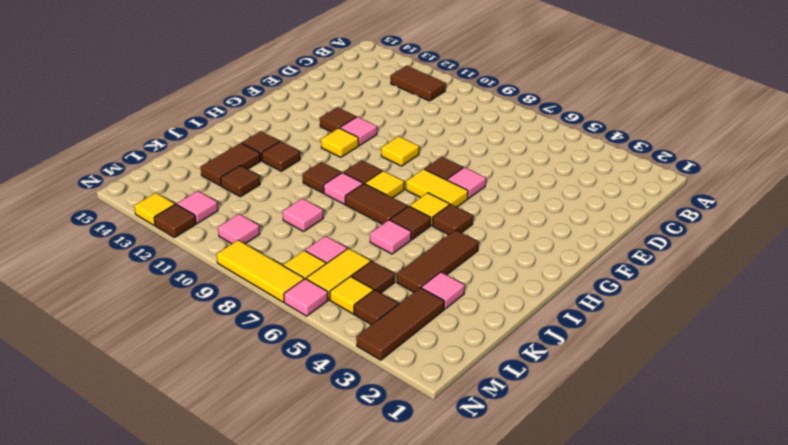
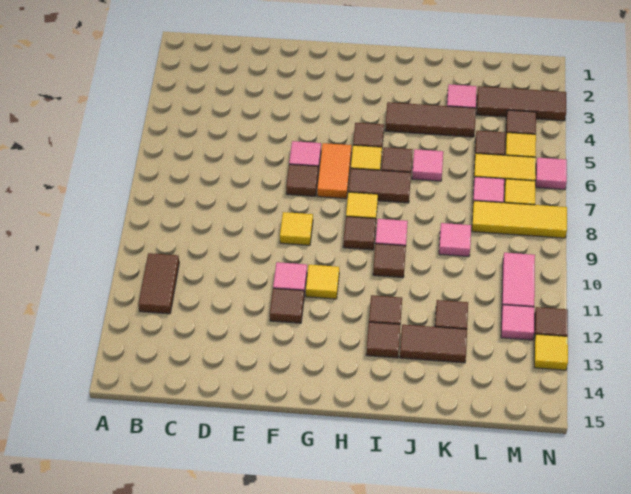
yellow 1x2 tile [406,169,468,207] -> orange 1x2 tile [317,143,351,199]
brown 1x2 tile [345,184,408,224] -> brown 1x2 tile turned to [348,168,411,203]
pink 1x1 tile [218,214,260,244] -> pink 1x2 tile [502,253,535,307]
yellow 1x3 tile [217,240,304,302] -> yellow 1x3 tile turned to [472,201,567,238]

